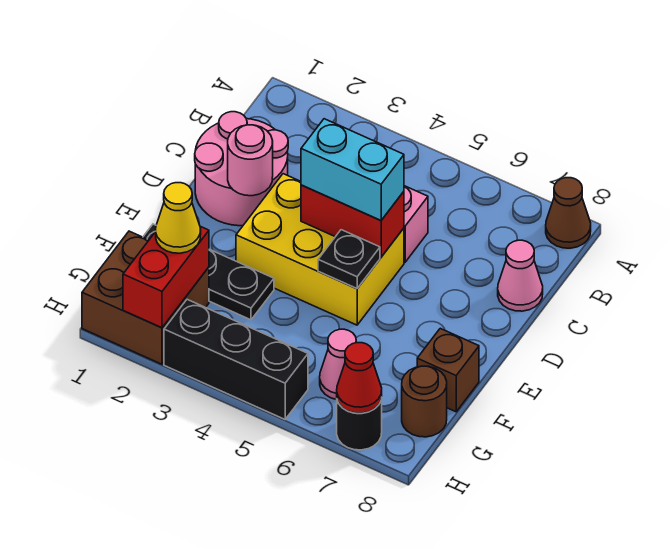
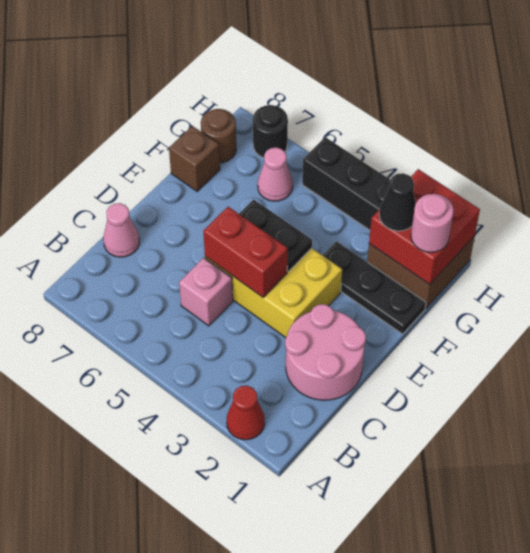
brown 1x1 cone [546,178,591,248] -> none
pink 1x1 round brick [228,125,273,196] -> pink 1x1 round brick moved to [411,194,454,252]
cyan 1x2 brick [301,119,404,220] -> none
black 1x1 plate [318,230,380,289] -> black 1x2 plate [239,199,312,272]
red 1x2 brick [123,226,209,328] -> red 2x2 brick [369,169,480,284]
yellow 1x1 cone [156,183,201,253] -> black 1x1 cone [379,173,416,231]
red 1x1 cone [337,343,382,413] -> red 1x1 cone moved to [227,386,265,440]

